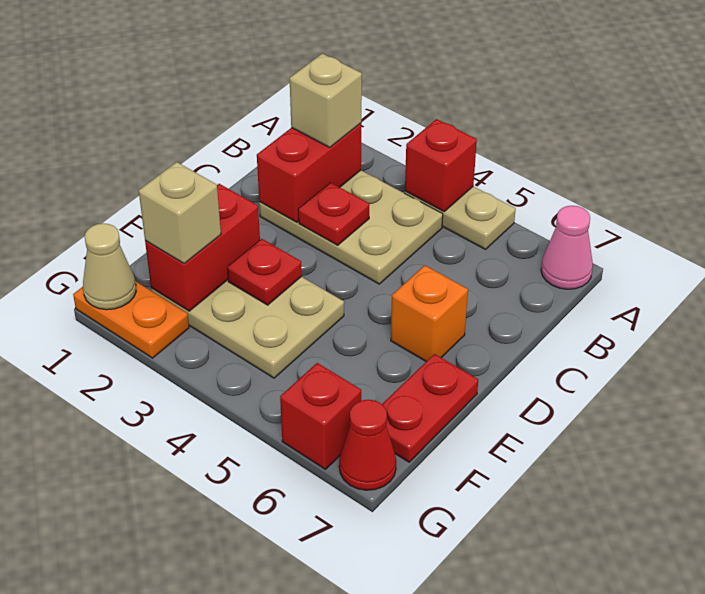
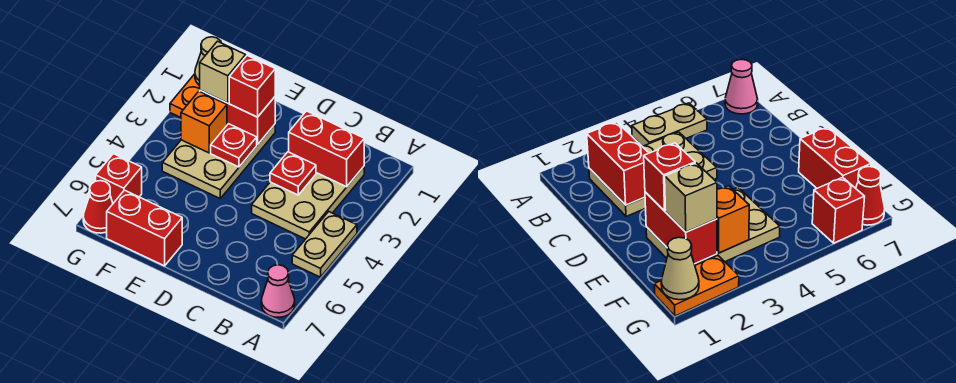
red 1x1 brick [405,119,477,211] -> red 1x1 brick moved to [229,55,275,117]
tan 1x1 brick [290,54,362,147] -> none
orange 1x1 brick [391,265,468,361] -> orange 1x1 brick moved to [181,91,227,153]
red 1x2 plate [382,354,478,462] -> red 1x2 brick [107,190,182,266]

